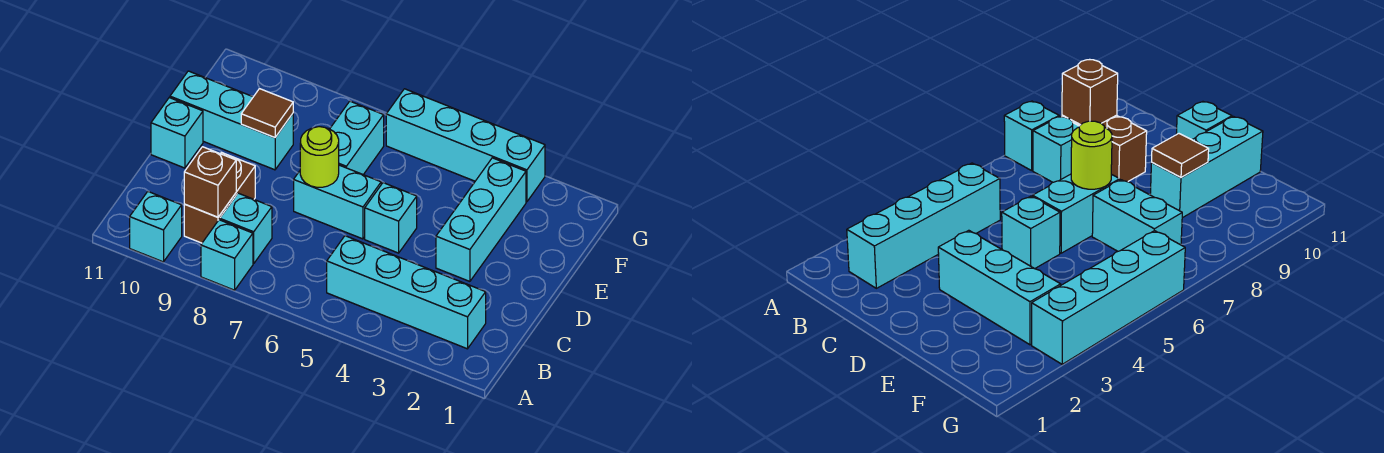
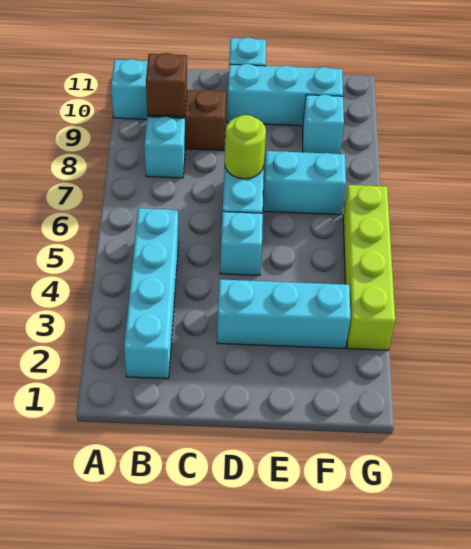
cyan 1x1 brick [201,220,253,290] -> cyan 1x1 brick moved to [303,95,344,154]
cyan 1x3 brick [170,71,293,170] -> cyan 1x3 brick turned to [227,64,343,126]
brown 1x1 tile [241,89,293,138] -> none
cyan 1x4 brick [386,89,545,202] -> lime 1x4 brick [343,185,395,350]

